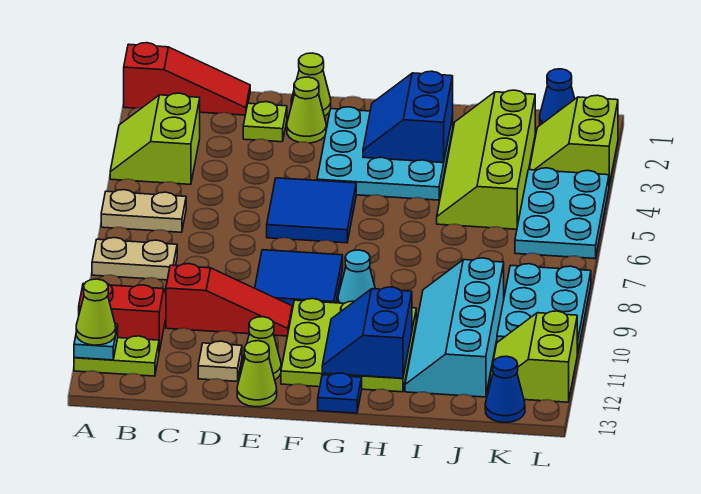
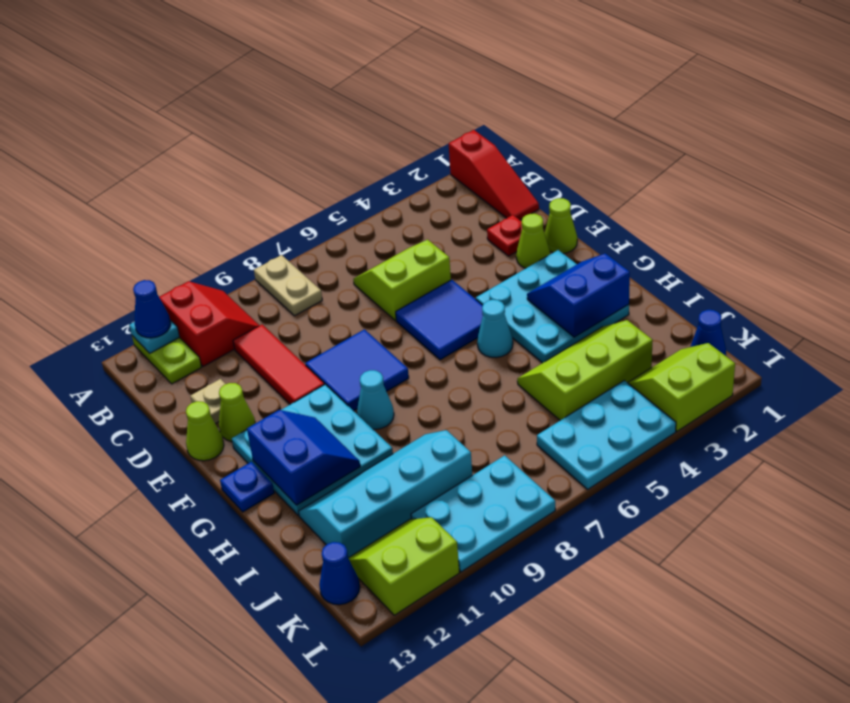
lime 2x2 slope [110,93,200,184] -> lime 2x2 slope moved to [353,240,451,321]
tan 1x2 plate [101,190,186,232] -> none
lime 1x1 cone [76,279,116,345] -> blue 1x1 cone [133,280,171,338]
red 1x3 slope [166,264,292,336] -> red 1x3 tile [233,325,325,404]
lime 1x1 plate [243,102,287,142] -> red 1x1 plate [487,215,522,256]
lime 3x3 plate [281,299,416,392] -> cyan 3x3 plate [232,384,393,515]
none -> cyan 1x1 cone [477,300,513,357]
blue 2x2 slope [322,287,412,378] -> blue 2x2 slope turned to [247,410,360,505]
lime 2x4 slope [437,90,535,229] -> lime 2x3 slope [517,320,653,420]

